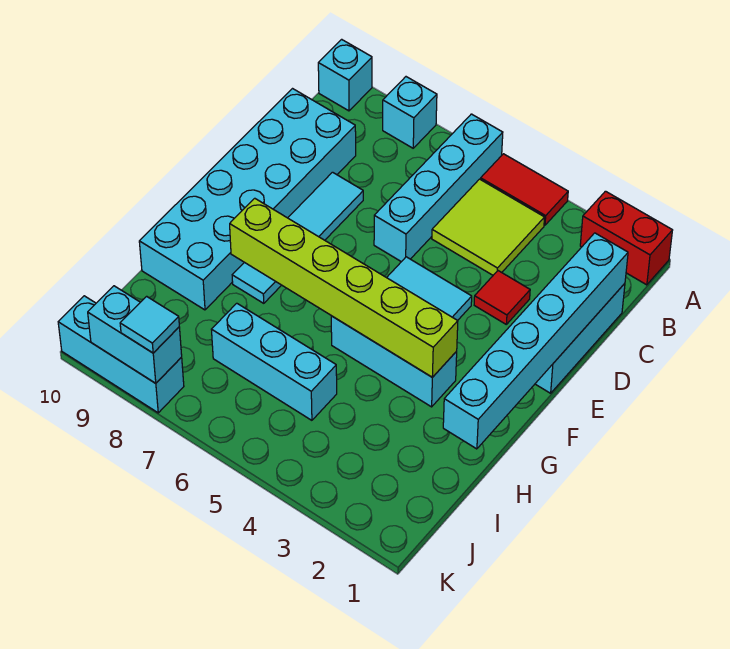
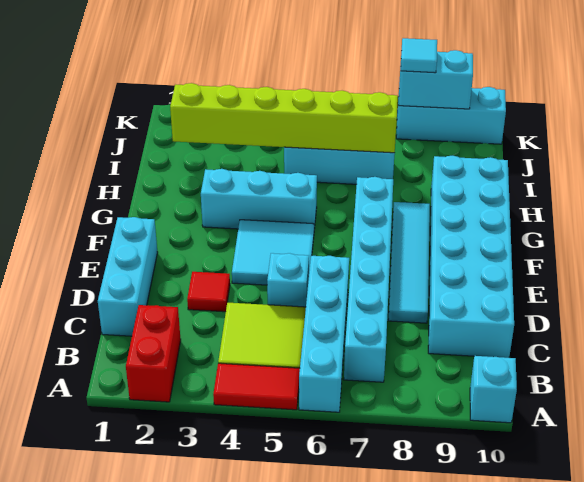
red 1x2 brick [580,191,673,285] -> red 1x2 brick turned to [126,305,181,402]
cyan 1x1 brick [383,77,437,148] -> cyan 1x1 brick moved to [267,253,309,307]
cyan 1x6 brick [443,233,628,449] -> cyan 1x6 brick moved to [344,177,393,382]
lime 1x6 brick [230,198,458,377] -> lime 1x6 brick moved to [170,83,398,153]

